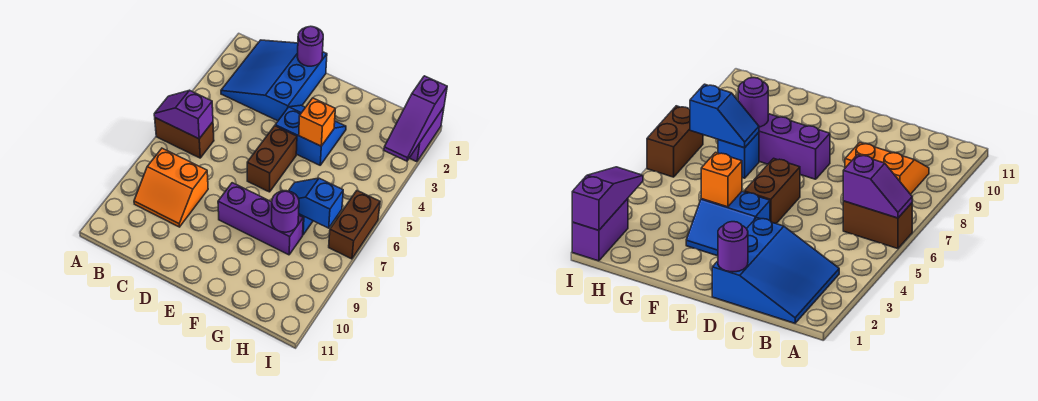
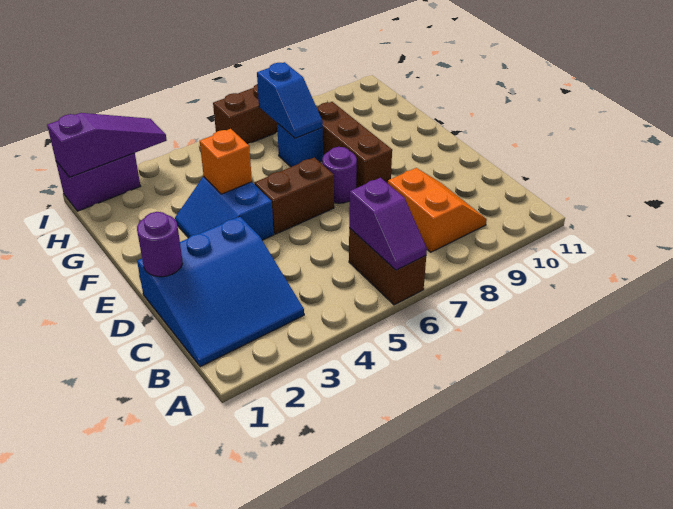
purple 1x3 brick [218,183,303,255] -> brown 1x3 brick [317,102,392,188]
purple 1x1 round brick [271,191,299,232] -> purple 1x1 round brick moved to [322,147,357,203]

